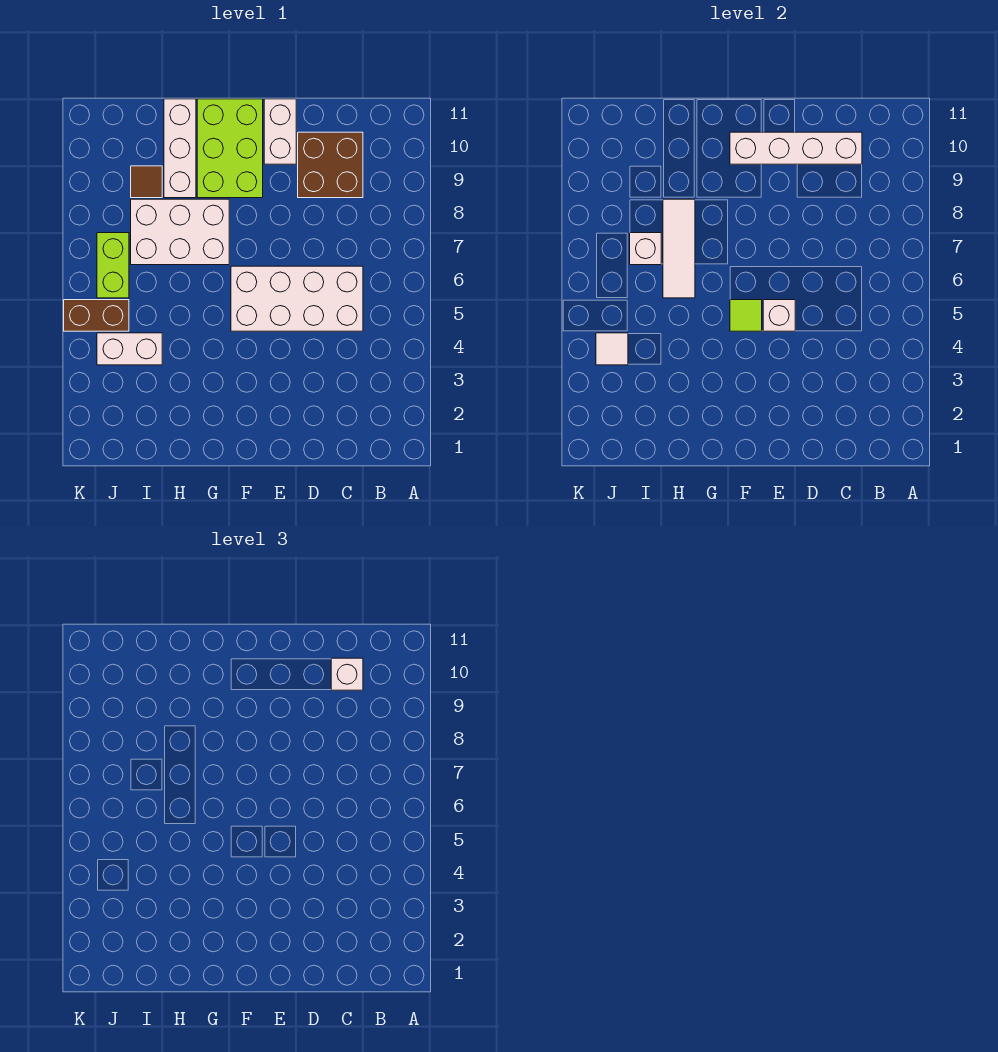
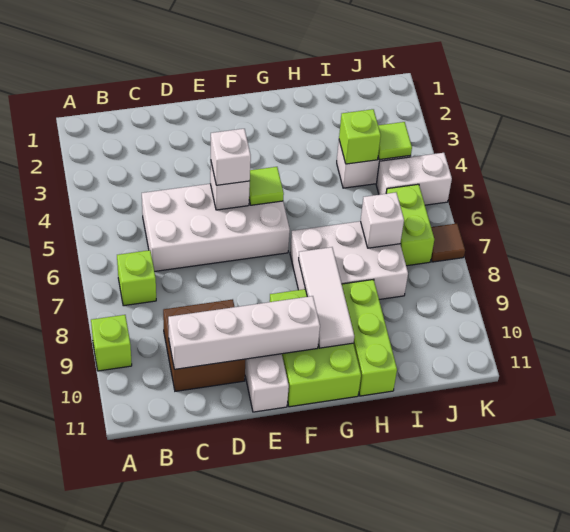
none -> lime 1x1 brick [91,315,132,371]
none -> lime 1x1 brick [117,250,156,306]
white 1x1 brick [331,658,363,690] -> white 1x1 brick moved to [211,129,251,185]
white 1x3 tile [663,199,695,298] -> white 1x3 tile moved to [299,247,354,348]
white 1x3 brick [164,99,196,198] -> lime 1x3 brick [342,279,397,396]
none -> lime 1x1 brick [339,109,381,164]
brown 1x1 tile [131,166,162,198] -> brown 1x1 tile moved to [431,224,465,262]
white 1x1 tile [596,333,628,365] -> lime 1x1 tile [378,122,412,160]
brown 1x2 brick [64,300,129,331] -> white 1x2 brick [376,153,452,205]

